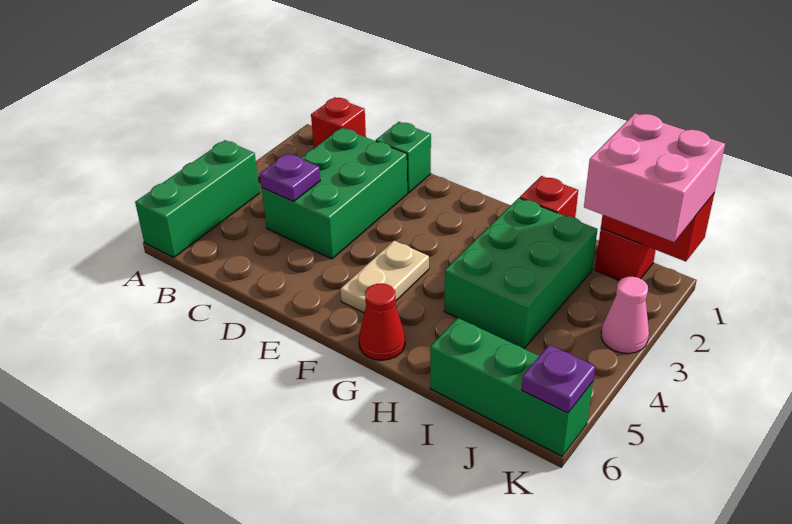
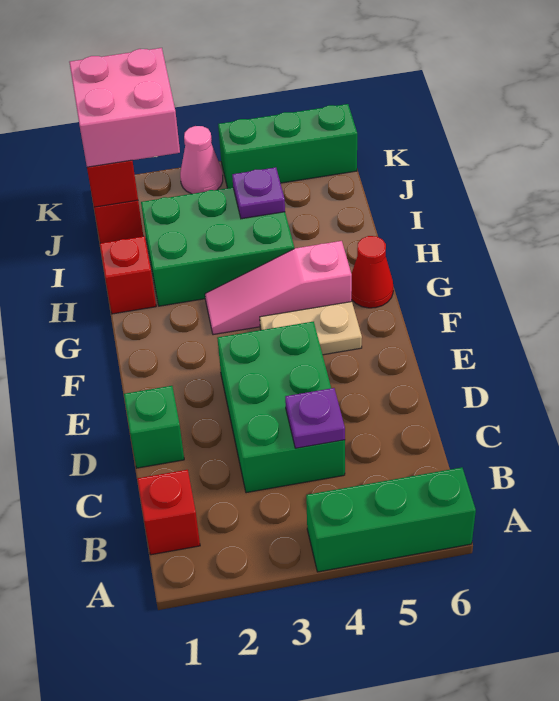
green 2x3 brick [262,128,408,259] -> green 2x3 brick turned to [217,322,345,493]
none -> pink 1x3 slope [205,241,352,335]
green 1x3 brick [430,318,593,456] -> green 1x3 brick turned to [218,104,357,188]
purple 1x1 plate [522,345,595,413] -> purple 1x1 plate moved to [232,167,285,219]

